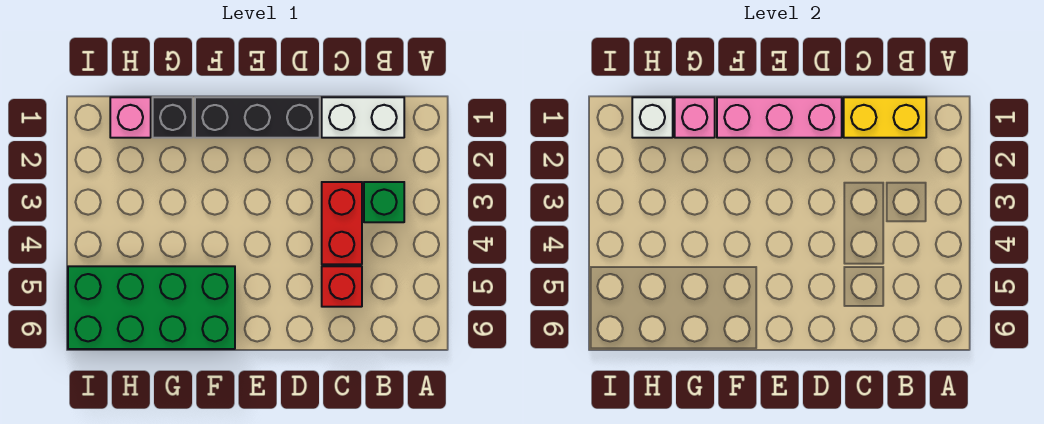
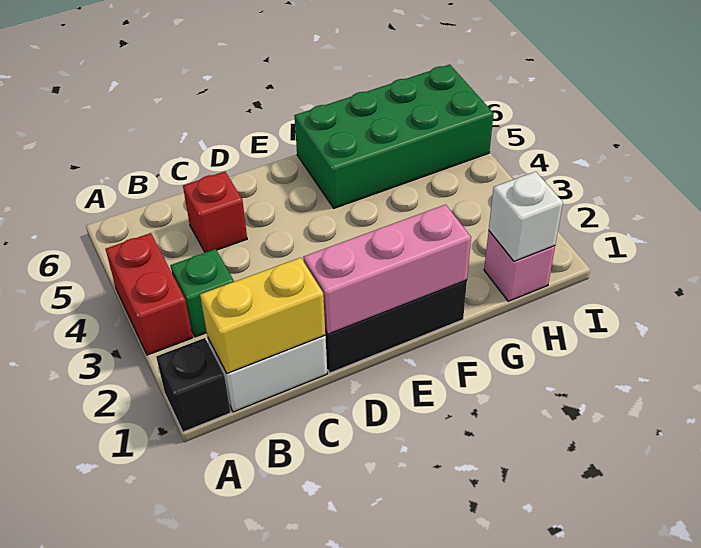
red 1x2 brick [322,182,362,264] -> red 1x2 brick moved to [106,233,193,355]
black 1x1 brick [153,97,193,138] -> black 1x1 brick moved to [156,338,231,432]
pink 1x1 brick [675,97,715,138] -> none

